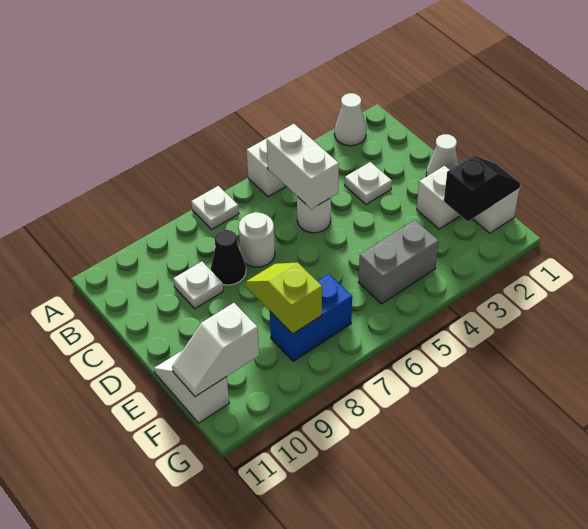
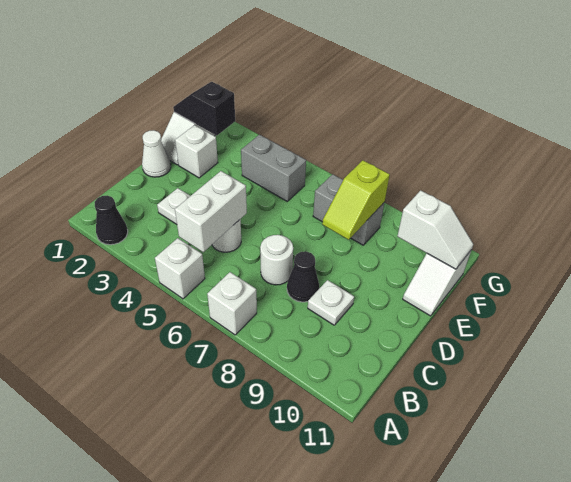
white 1x1 cone [334,93,366,146] -> black 1x1 cone [95,195,128,245]
white 1x1 plate [191,186,239,229] -> white 1x1 brick [207,272,257,335]
blue 1x2 brick [270,274,352,361] -> grey 1x2 brick [313,174,385,245]

